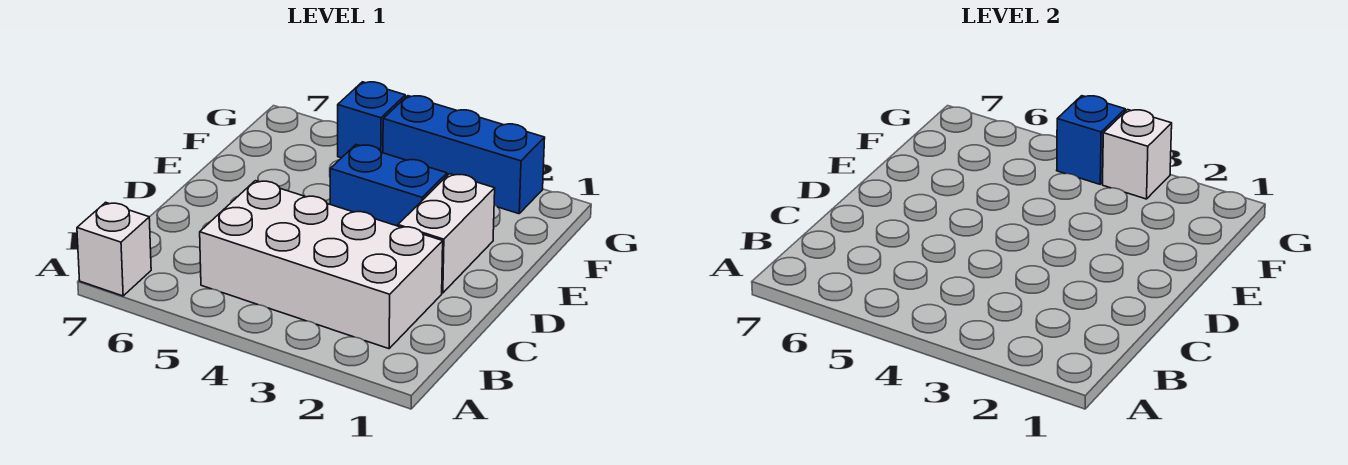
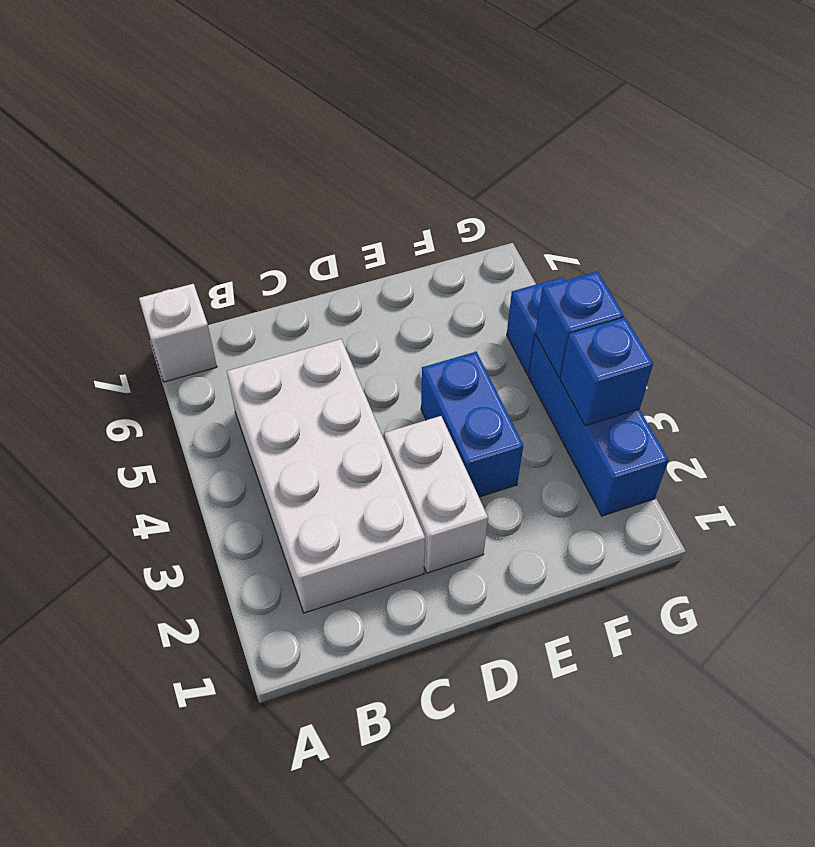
white 1x2 brick [398,174,495,293] -> white 1x2 brick turned to [384,416,488,573]
white 1x1 brick [1103,110,1172,199] -> blue 1x1 brick [560,317,653,426]

